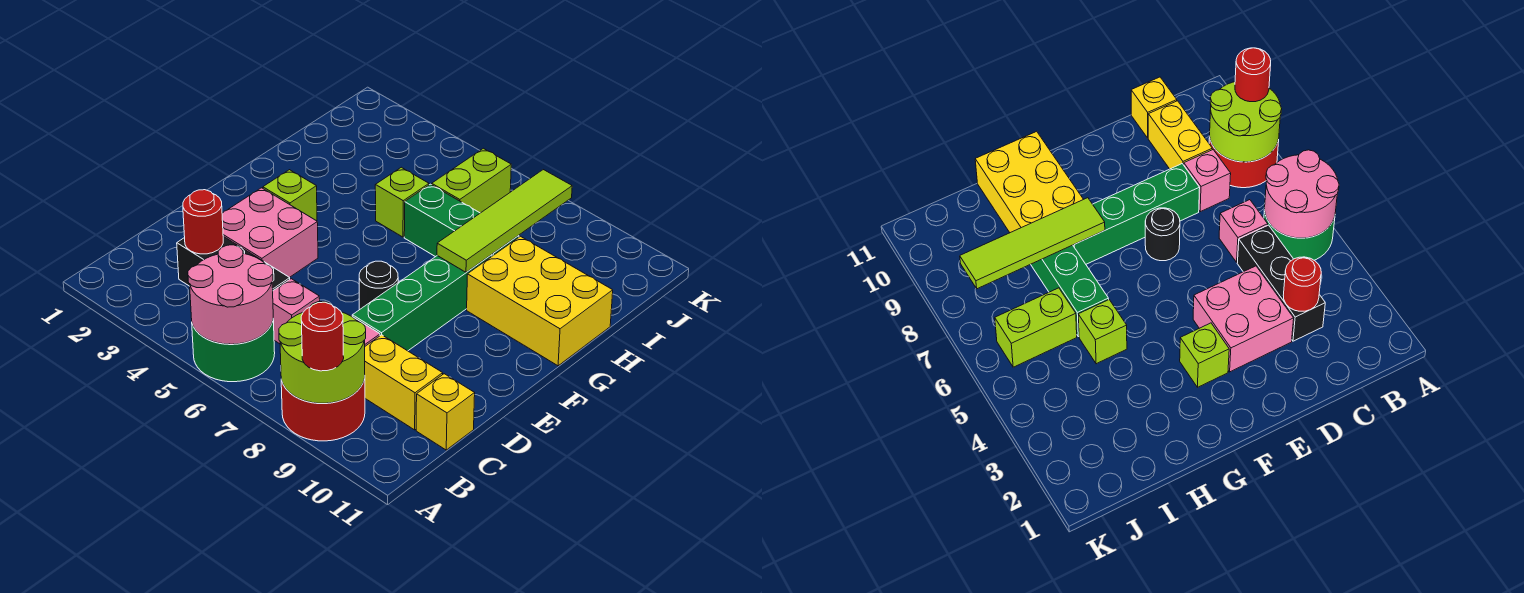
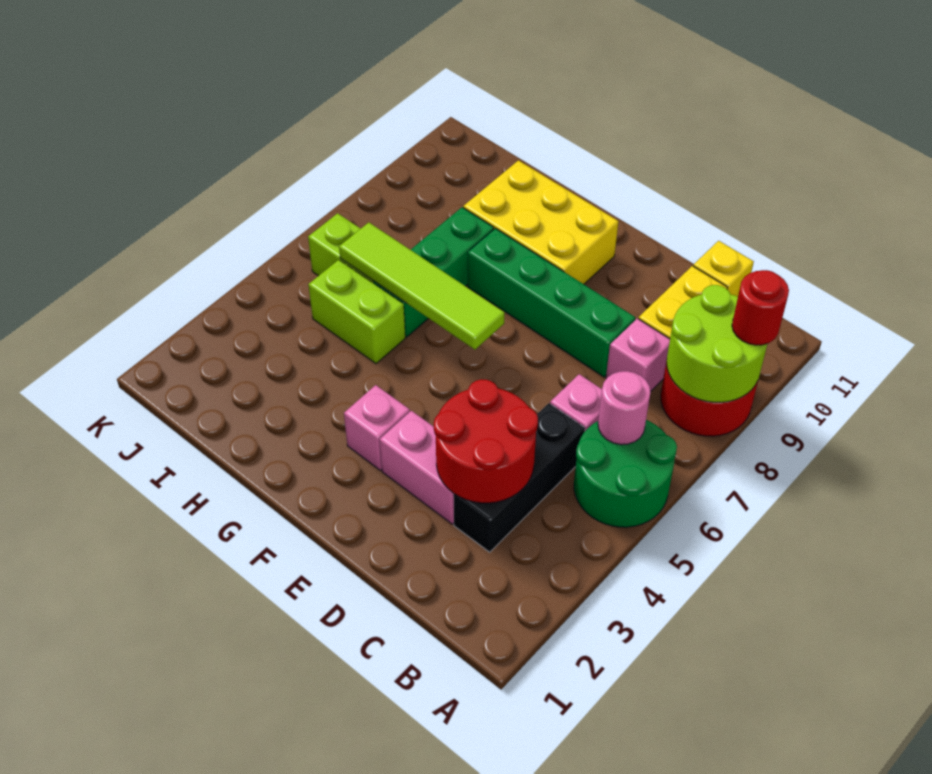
pink 2x2 round brick [188,245,273,344] -> pink 1x1 round brick [598,371,651,445]
red 1x1 round brick [183,190,223,254] -> red 2x2 round brick [434,379,538,503]
pink 2x2 brick [222,188,318,277] -> pink 1x2 brick [380,411,454,524]
black 1x1 round brick [359,261,398,310] -> none
lime 1x1 brick [263,170,317,221] -> pink 1x1 brick [344,385,410,470]
lime 1x4 tile [437,170,572,272] -> lime 1x4 tile moved to [339,222,505,350]
yellow 2x3 brick [467,236,613,366] -> yellow 2x3 brick turned to [463,160,619,284]
lime 1x1 brick [375,167,429,237] -> lime 1x2 brick [308,260,405,364]

